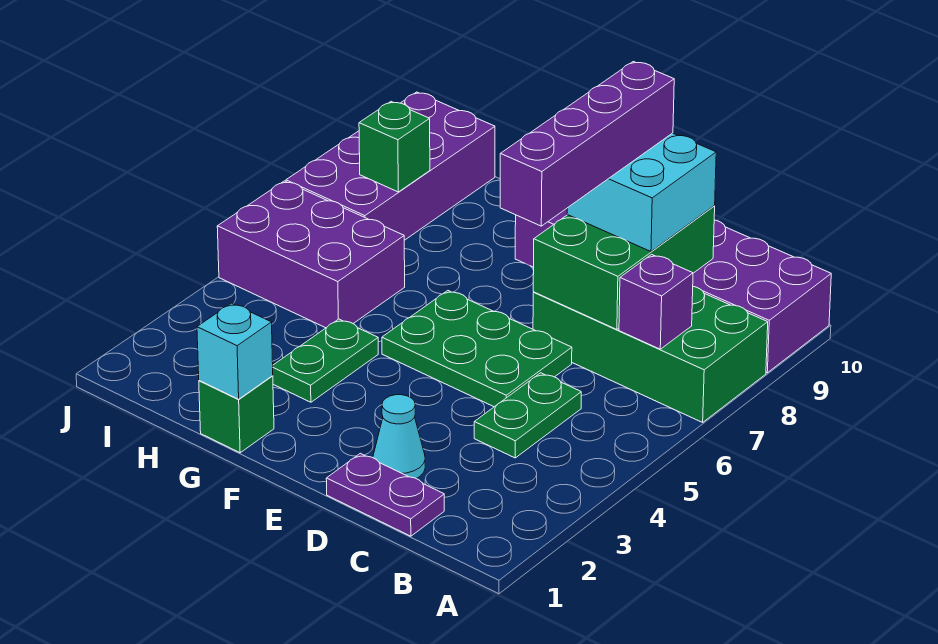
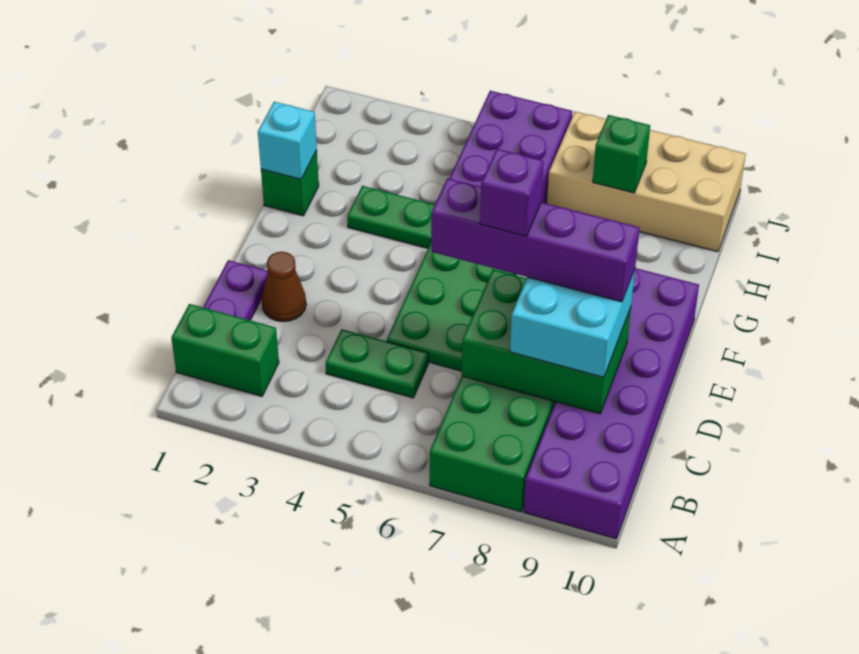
none -> green 1x2 brick [171,304,279,396]
purple 1x1 brick [619,255,693,349] -> purple 1x1 brick moved to [480,149,544,236]
cyan 1x1 cone [373,395,425,479] -> brown 1x1 cone [262,252,306,322]
purple 2x4 brick [286,92,495,240] -> tan 2x4 brick [547,112,746,252]

